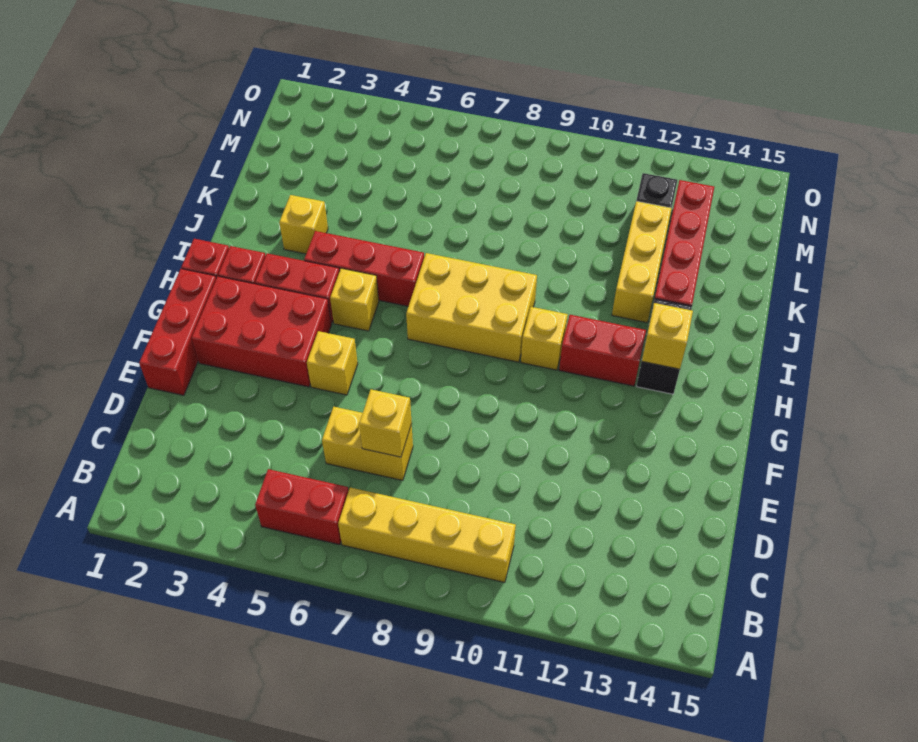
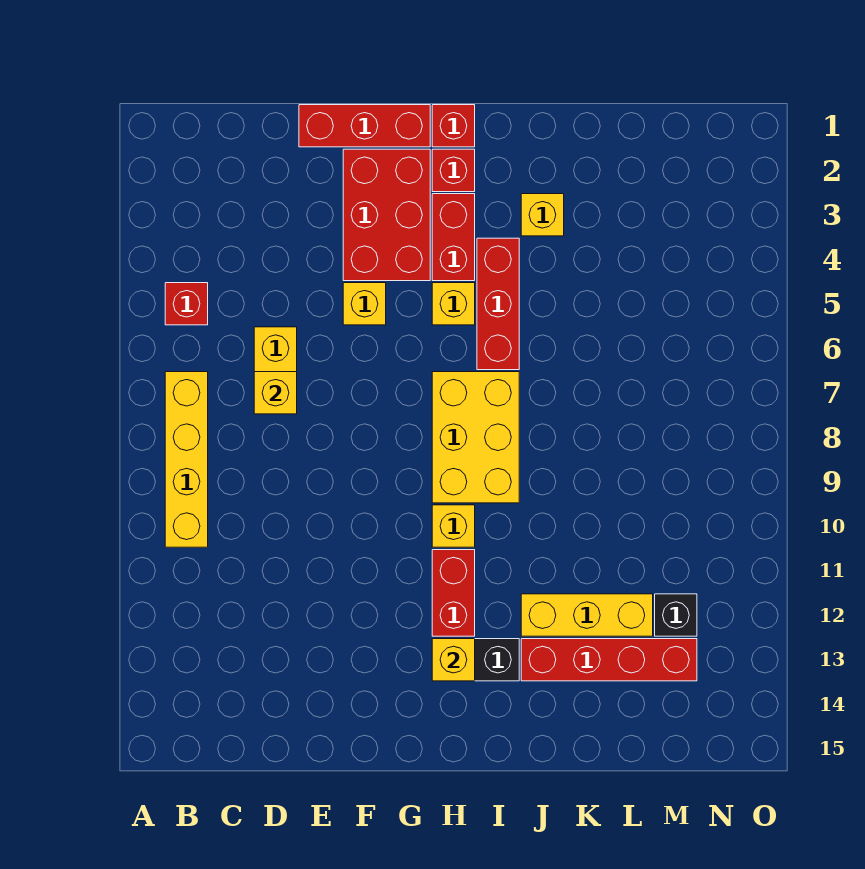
red 1x2 brick [255,469,349,545] -> red 1x1 brick [165,283,208,325]

